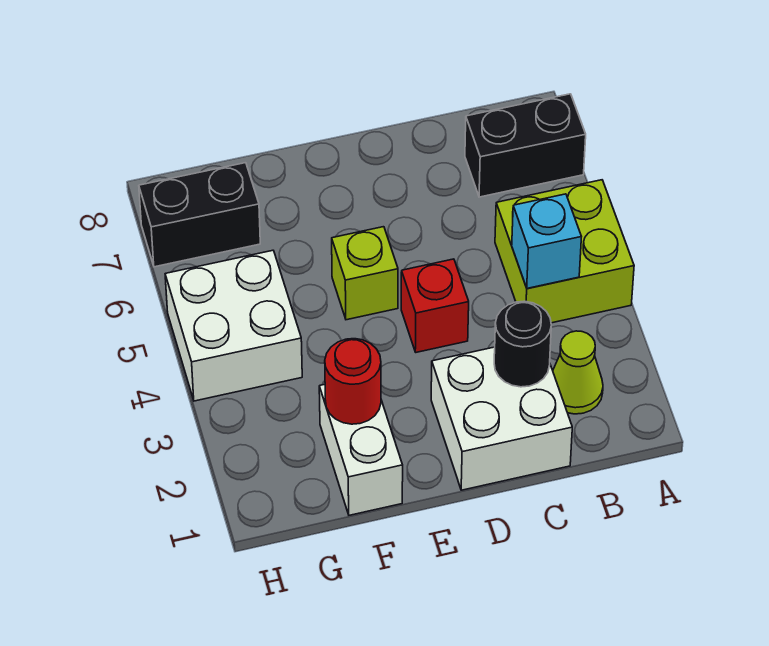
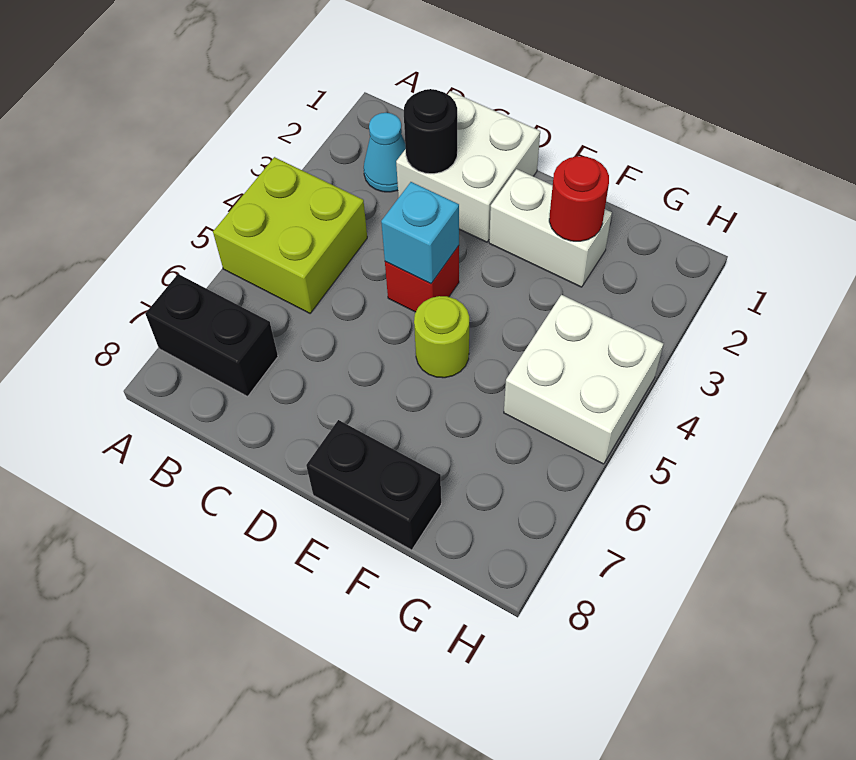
lime 1x1 cone [553,331,603,414] -> cyan 1x1 cone [364,113,406,192]
cyan 1x1 brick [512,194,581,288] -> cyan 1x1 brick moved to [381,182,459,284]
lime 1x1 brick [332,227,398,320] -> lime 1x1 round brick [414,296,469,378]
white 1x2 brick [319,384,403,515] -> white 1x2 brick turned to [489,169,612,287]
black 1x2 brick [139,163,260,267] -> black 1x2 brick moved to [306,420,441,550]

